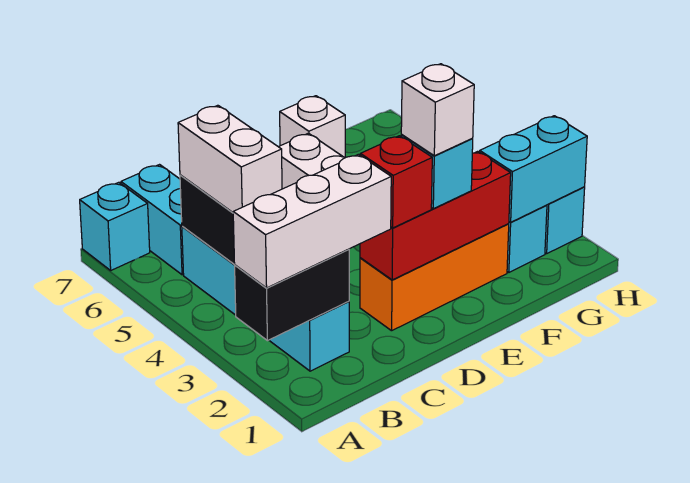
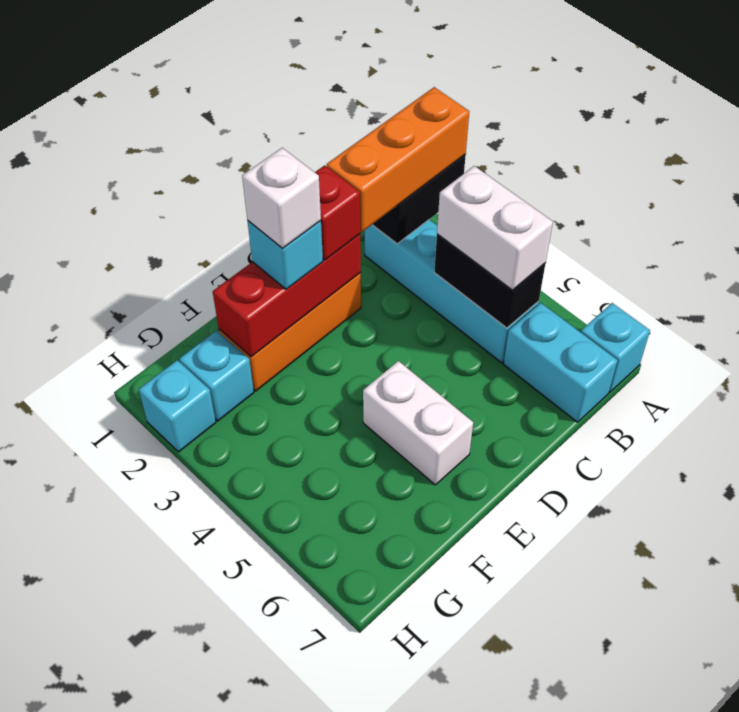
white 1x3 brick [233,154,391,288] -> orange 1x3 brick [327,87,469,232]
white 1x1 brick [280,96,345,157] -> none
cyan 1x2 brick [480,116,587,222] -> none

